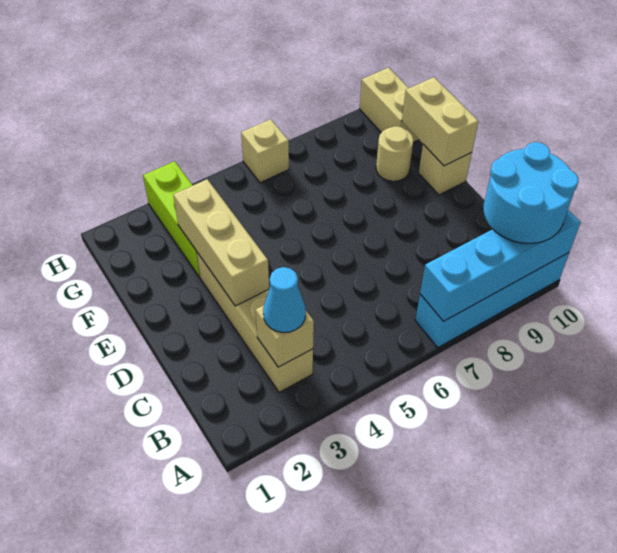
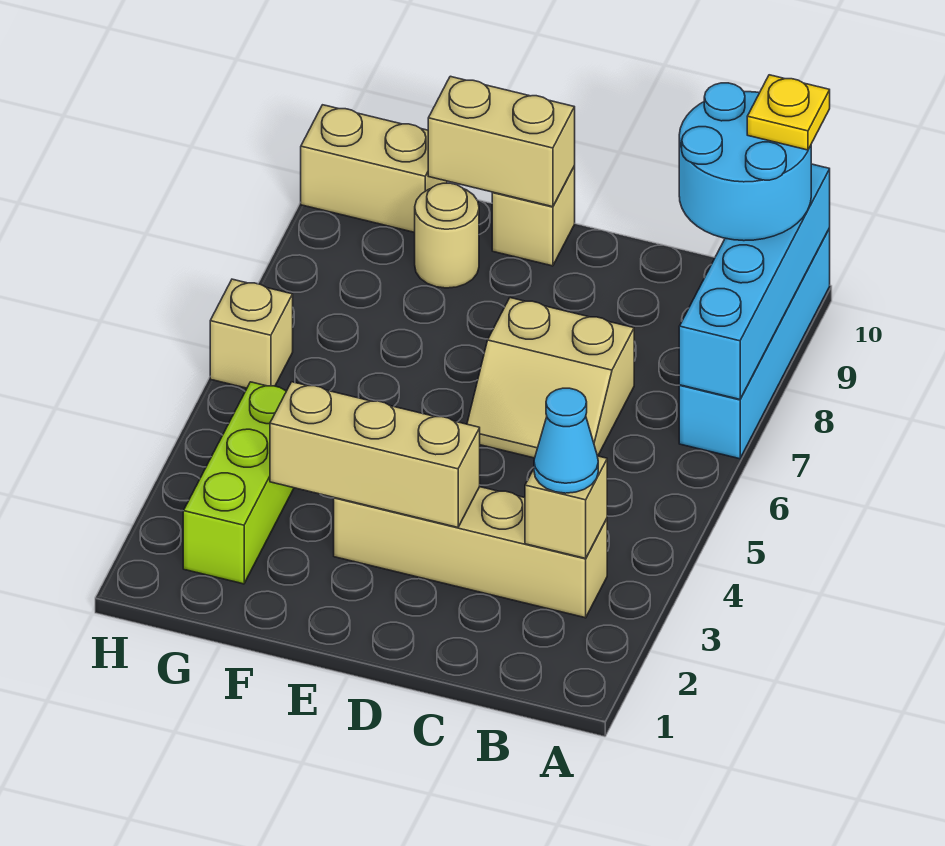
none -> yellow 1x1 plate [747,75,830,150]
none -> tan 2x2 slope [467,298,634,458]
lime 1x3 brick [143,161,200,277] -> lime 1x3 brick turned to [183,382,294,584]

